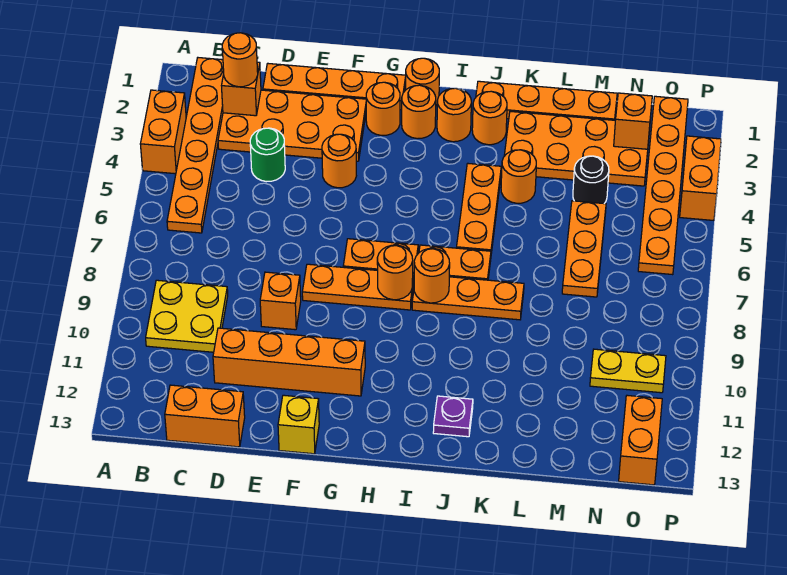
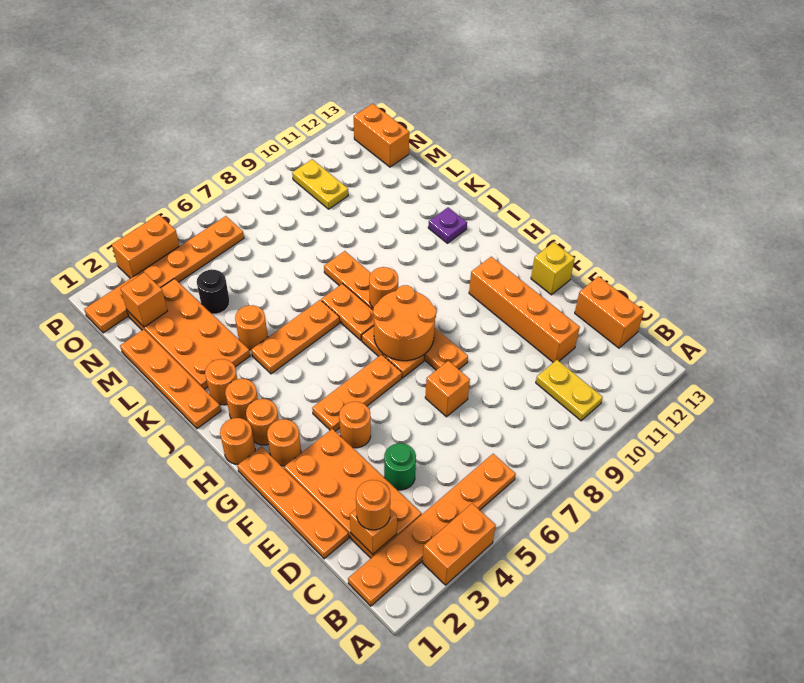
yellow 2x2 plate [146,280,228,352] -> yellow 1x2 plate [536,360,603,421]
orange 1x1 brick [260,272,301,330] -> orange 1x1 brick moved to [425,361,470,417]
orange 1x1 round brick [377,245,413,300] -> orange 2x2 round brick [373,285,436,361]
orange 1x3 plate [562,201,606,297] -> orange 1x3 plate moved to [312,354,402,431]
orange 1x2 brick [619,395,662,485] -> orange 1x2 brick turned to [354,104,409,167]

